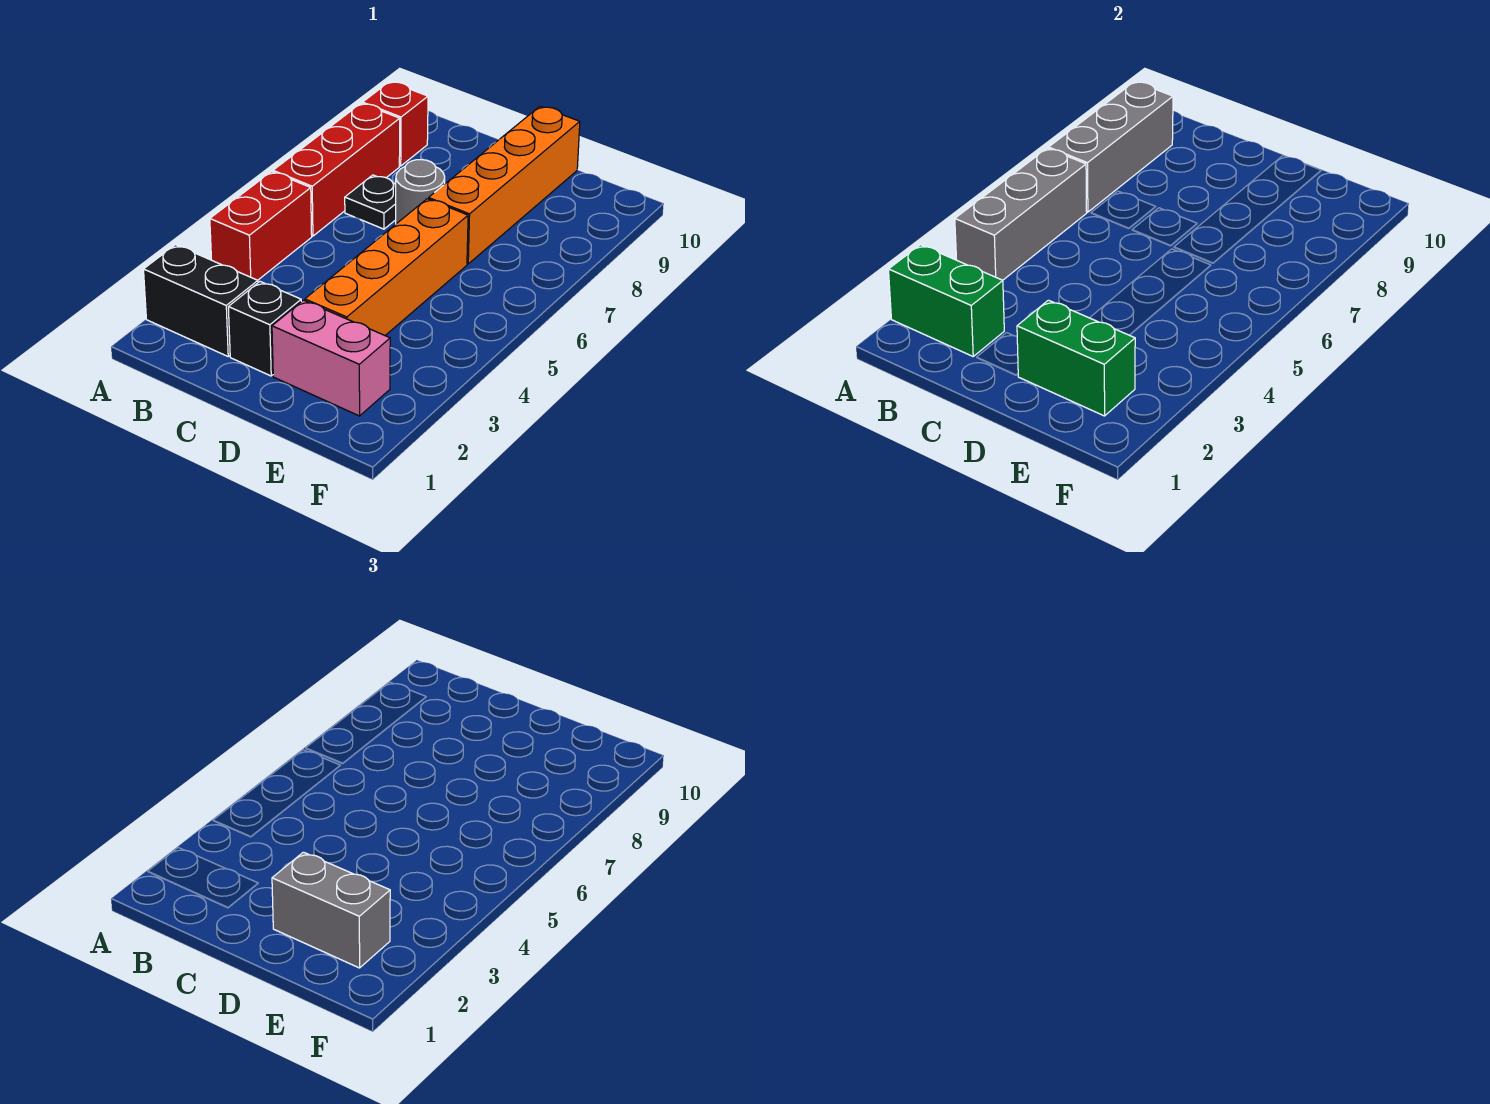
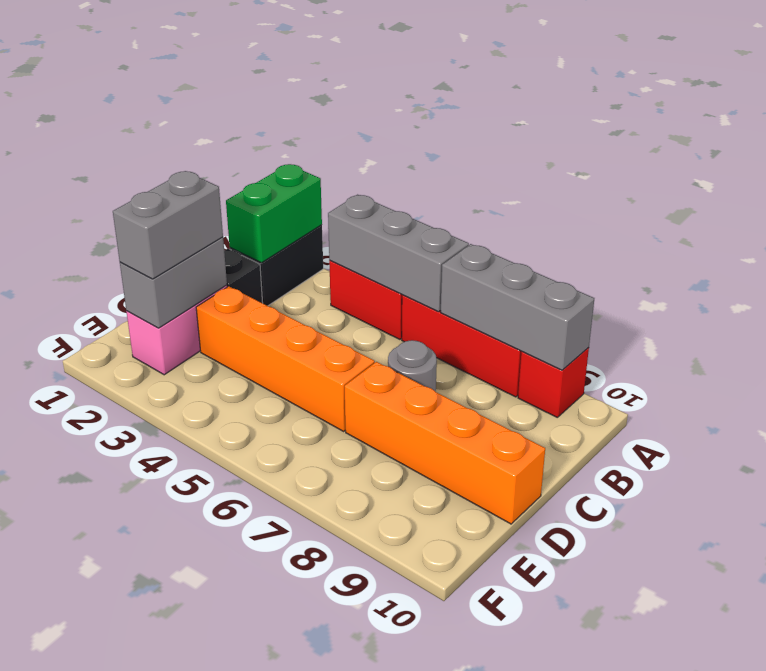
black 1x1 plate [345,175,396,229] -> none
green 1x2 brick [1017,300,1135,416] -> grey 1x2 brick [120,237,227,328]

